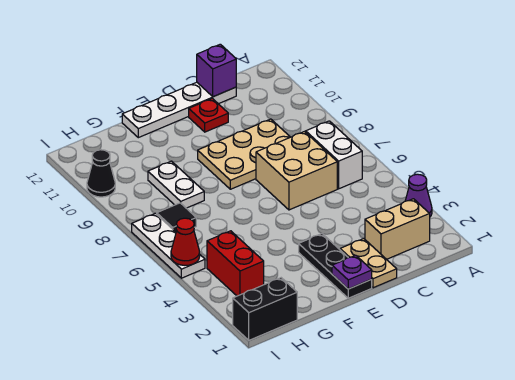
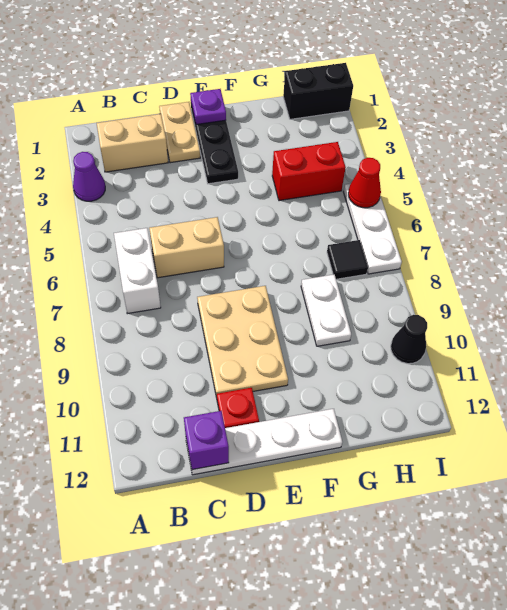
tan 2x2 brick [256,132,337,210] -> tan 1x2 brick [149,217,224,278]
tan 2x3 plate [198,119,290,189] -> tan 2x3 plate turned to [197,286,288,397]
red 1x2 brick [207,231,264,296] -> red 1x2 brick turned to [272,142,346,201]

